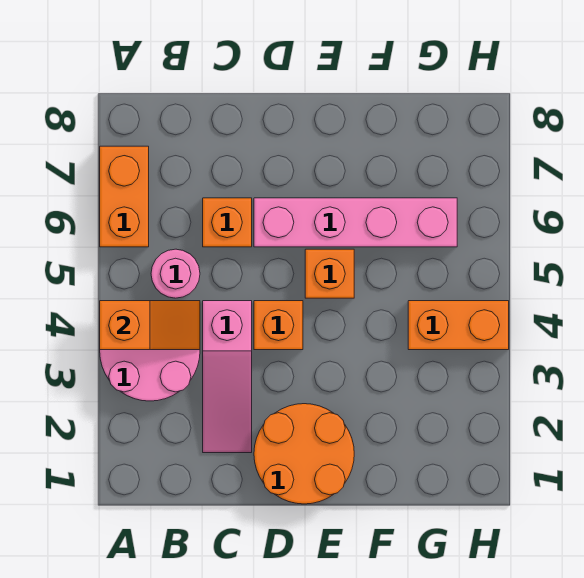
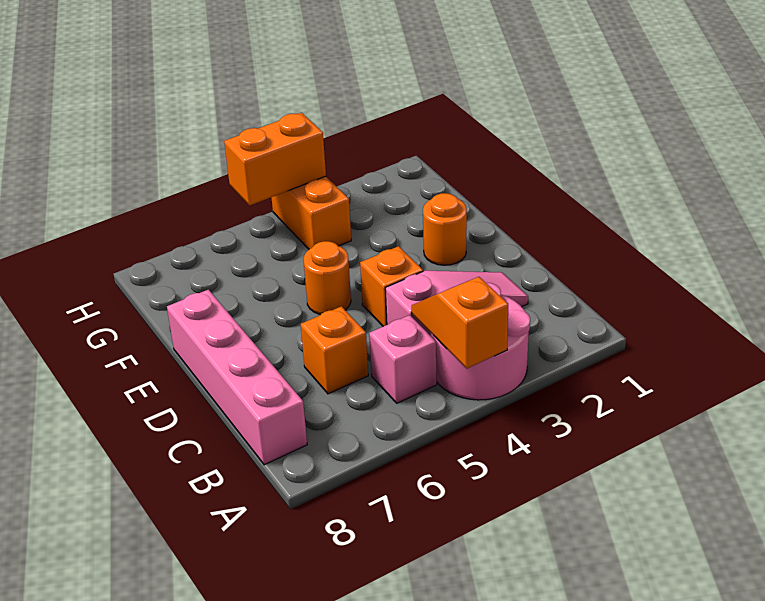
orange 1x2 brick [100,146,149,247] -> orange 1x2 brick moved to [224,113,326,206]
pink 1x1 round brick [151,249,200,298] -> pink 1x1 brick [369,315,437,403]
orange 2x2 round brick [254,404,354,504] -> orange 1x1 round brick [423,193,467,265]
pink 1x4 brick [254,198,457,247] -> pink 1x4 brick moved to [167,290,307,465]
orange 1x1 brick [305,249,354,298] -> orange 1x1 round brick [303,241,351,315]

